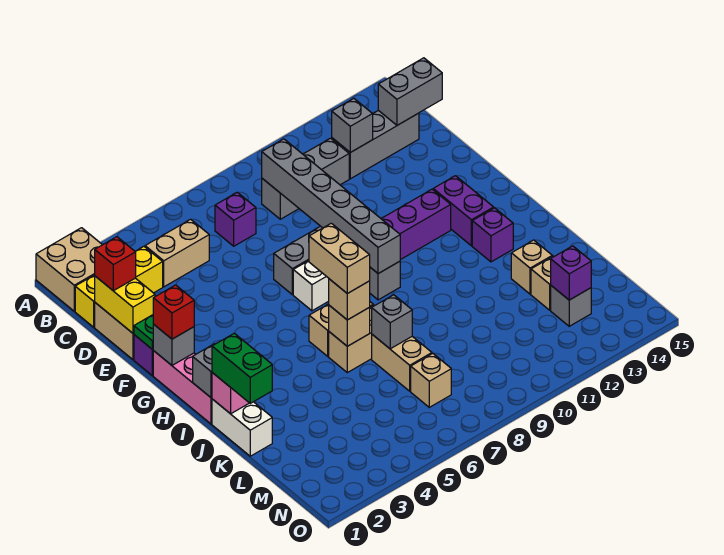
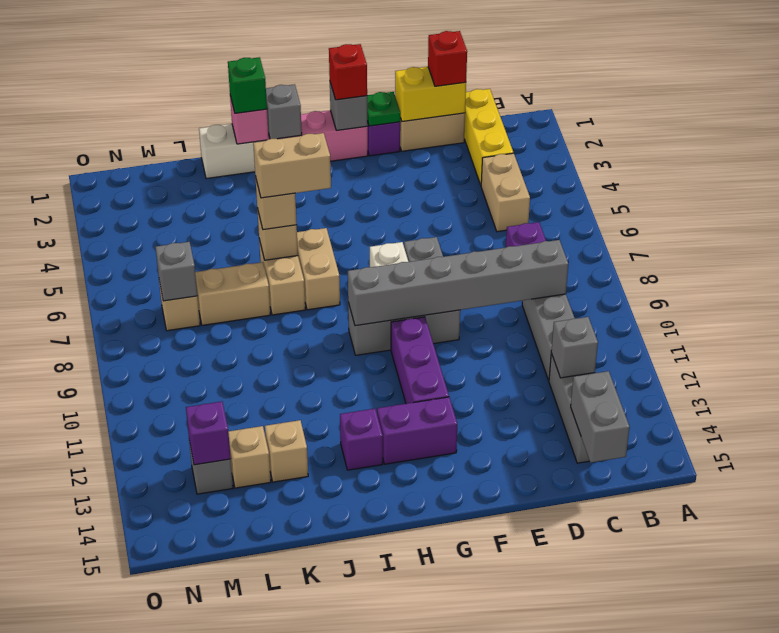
tan 2x2 brick [36,228,102,311] -> none
green 1x2 brick [212,333,272,403] -> green 1x1 brick [228,57,267,113]
grey 1x1 brick [372,295,412,349] -> grey 1x1 brick moved to [155,242,197,301]

